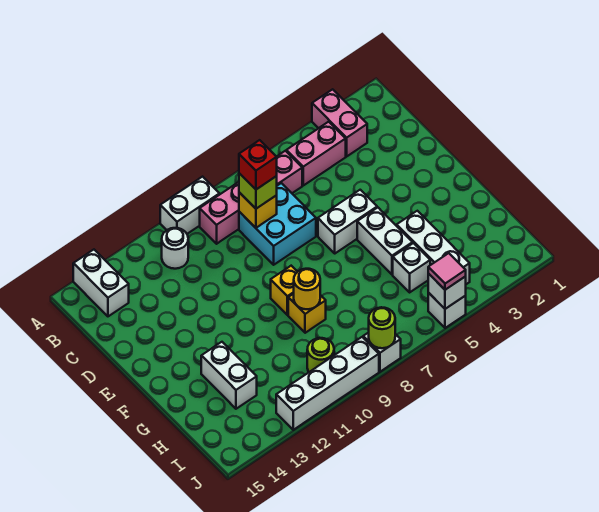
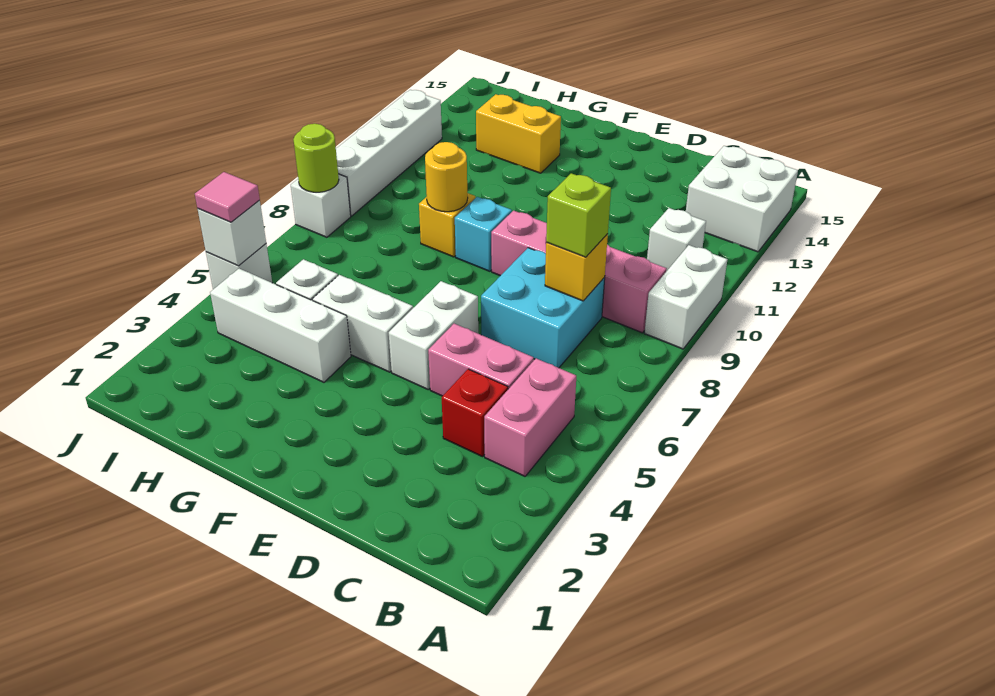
pink 1x2 brick [312,89,367,156] -> pink 1x2 brick moved to [428,324,534,396]
white 1x2 brick [73,250,129,316] -> white 2x2 brick [686,146,798,252]
pink 1x4 brick [200,151,302,244] -> pink 1x4 brick turned to [491,211,667,333]
white 1x1 round brick [162,228,188,269] -> white 1x1 brick [647,208,706,271]
red 1x1 brick [239,140,277,189] -> red 1x1 brick moved to [442,369,508,457]
yellow 1x1 brick [271,266,297,315] -> cyan 1x1 brick [455,197,512,271]
white 1x2 brick [201,342,257,409] -> yellow 1x2 brick [476,94,561,173]
lime 1x1 round brick [307,338,334,372] -> none

